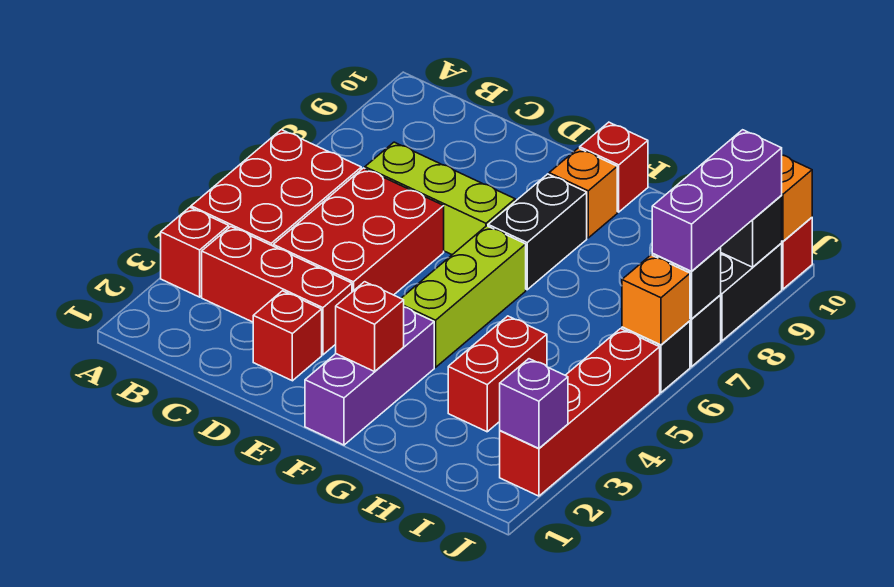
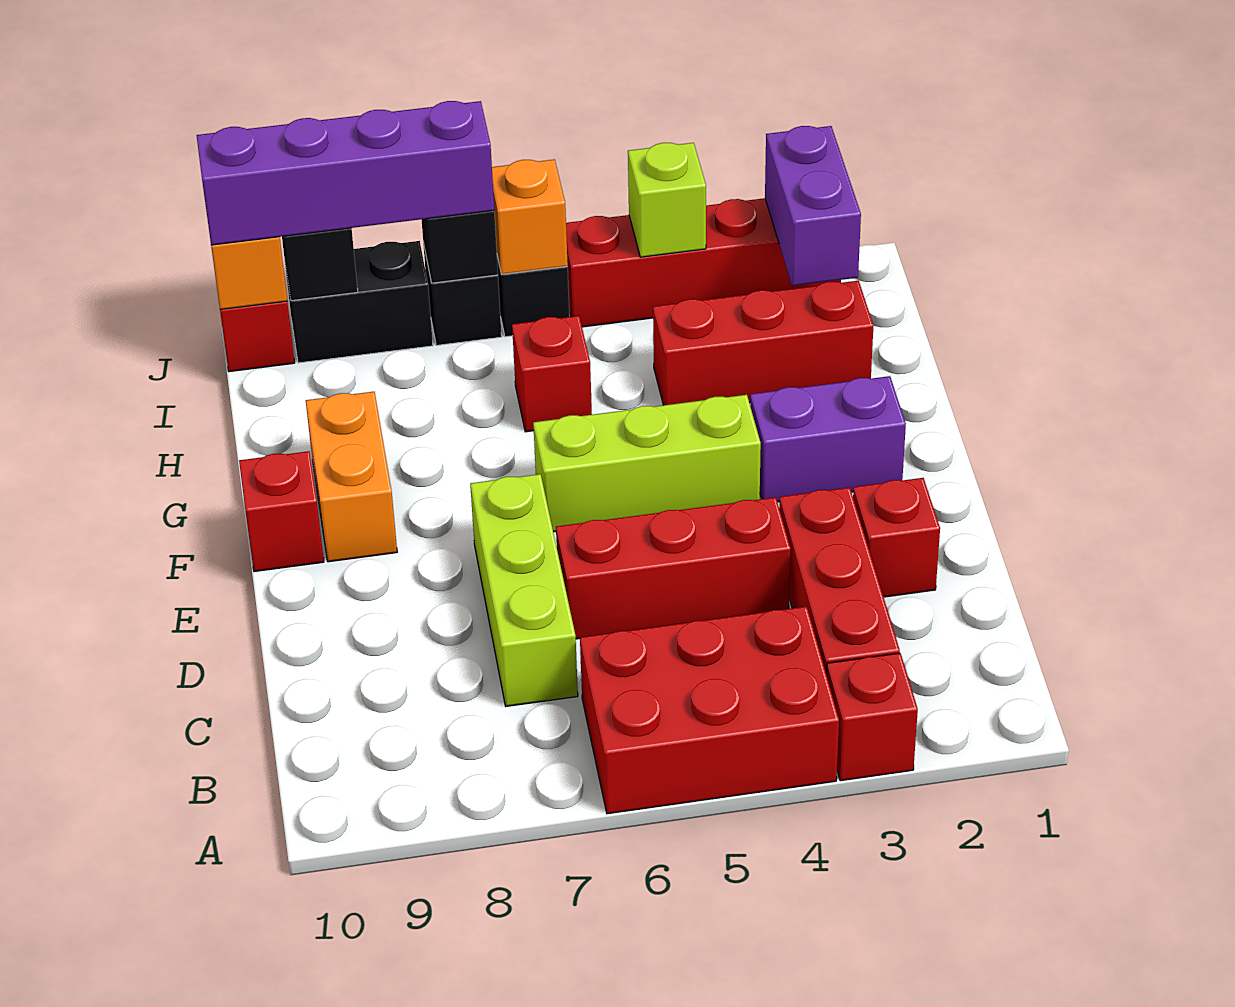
red 2x3 brick [273,168,444,295] -> red 1x3 brick [556,497,791,639]
purple 1x3 brick [305,307,434,445] -> purple 1x2 brick [750,376,906,502]
red 1x1 brick [336,282,404,371] -> red 1x1 brick moved to [512,316,592,432]
black 1x2 brick [488,174,587,290] -> none
orange 1x1 brick [549,148,617,238] -> orange 1x2 brick [306,392,397,562]
red 1x2 brick [448,316,547,432] -> red 1x3 brick [653,281,874,405]
purple 1x1 brick [500,359,568,448] -> purple 1x2 brick [765,126,861,286]
none -> lime 1x1 brick [628,143,706,257]
purple 1x3 brick [652,130,782,271] -> purple 1x4 brick [197,101,494,245]

